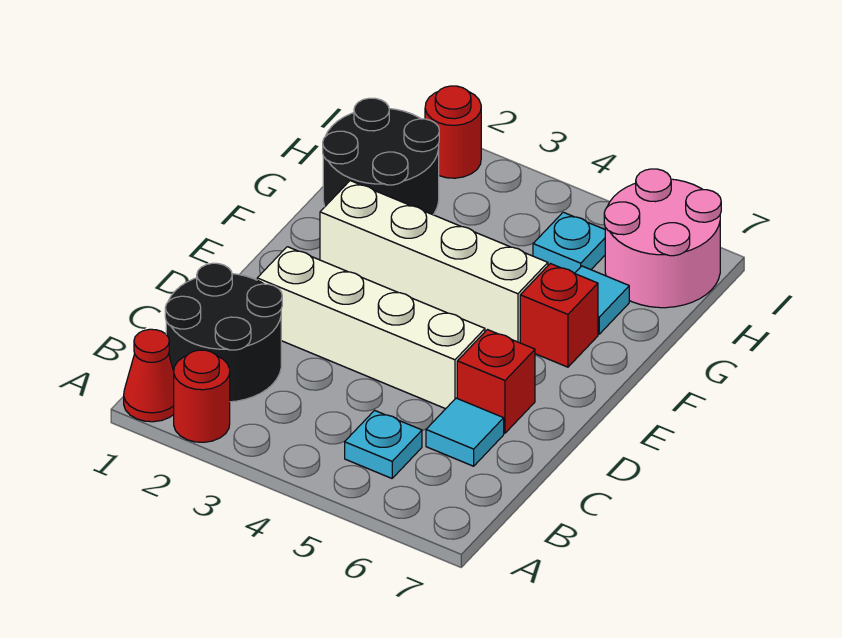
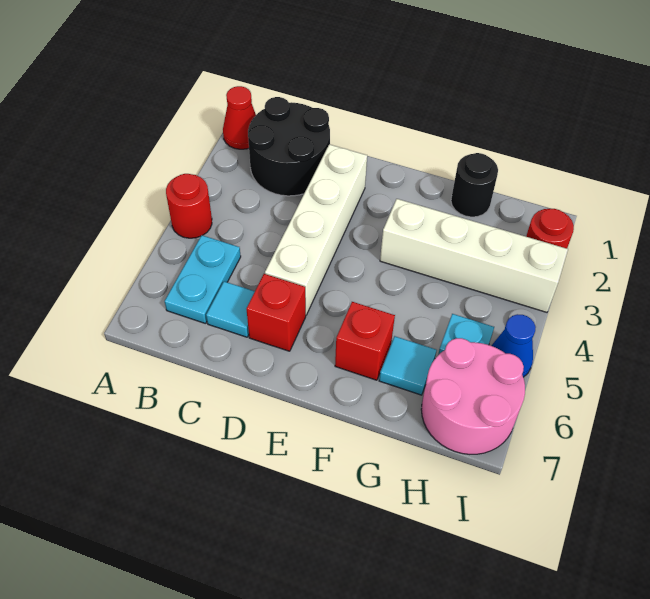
red 1x1 round brick [174,350,230,442] -> red 1x1 round brick moved to [166,174,212,238]
cyan 1x1 plate [345,410,422,478] -> cyan 1x2 plate [165,235,241,324]
white 1x4 brick [320,181,548,343] -> white 1x4 brick turned to [380,199,568,312]
black 2x2 round brick [323,98,439,215] -> black 1x1 round brick [451,153,498,217]
none -> blue 1x1 cone [492,314,536,377]

